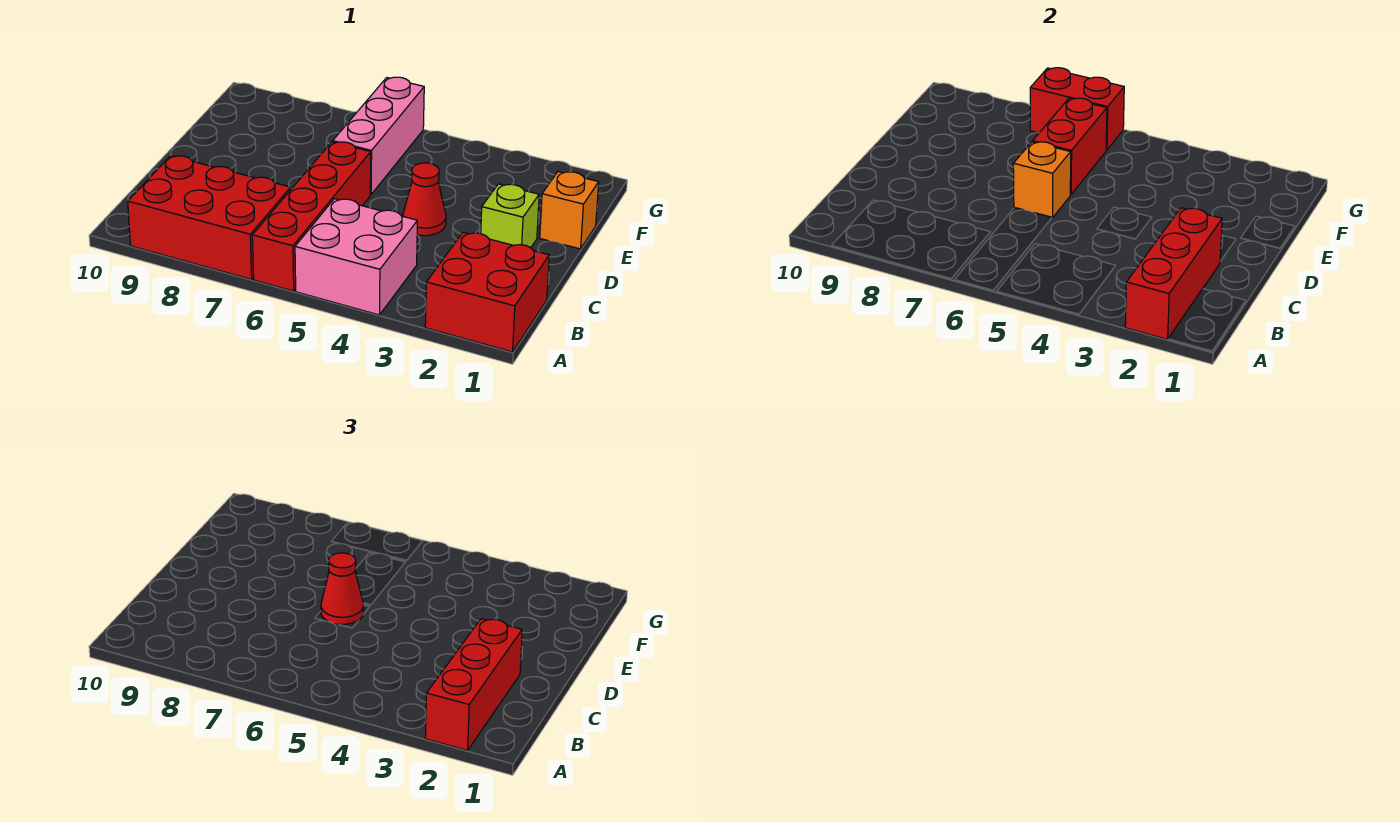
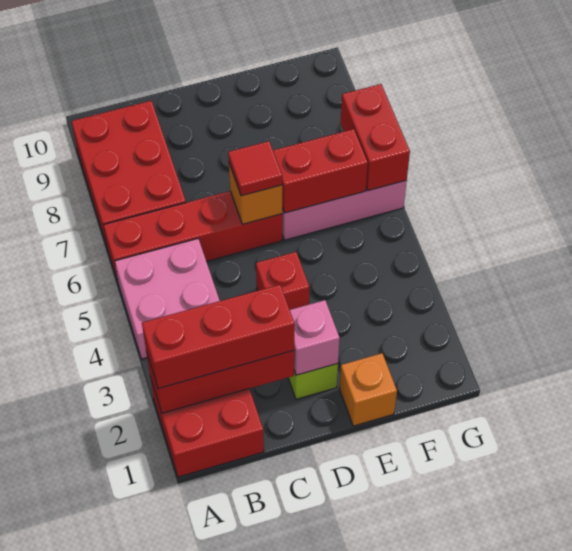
none -> pink 1x1 brick [290,300,340,375]
red 1x1 cone [403,163,446,236] -> red 1x1 brick [256,252,310,310]
red 1x1 cone [321,553,363,624] -> red 1x1 tile [228,141,282,196]

